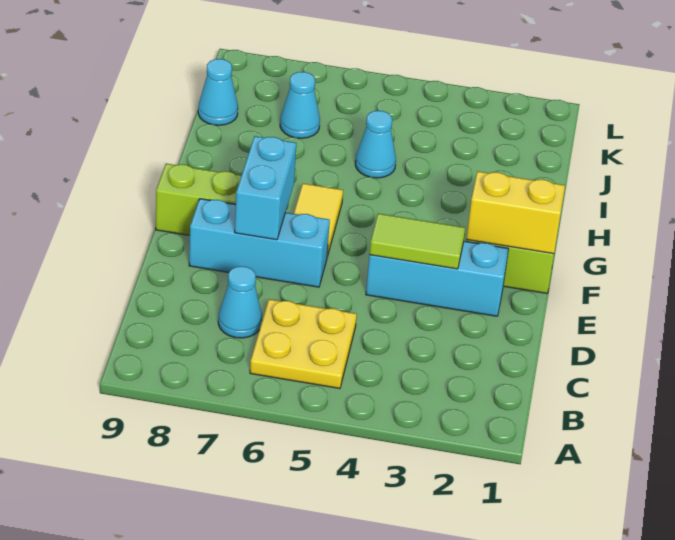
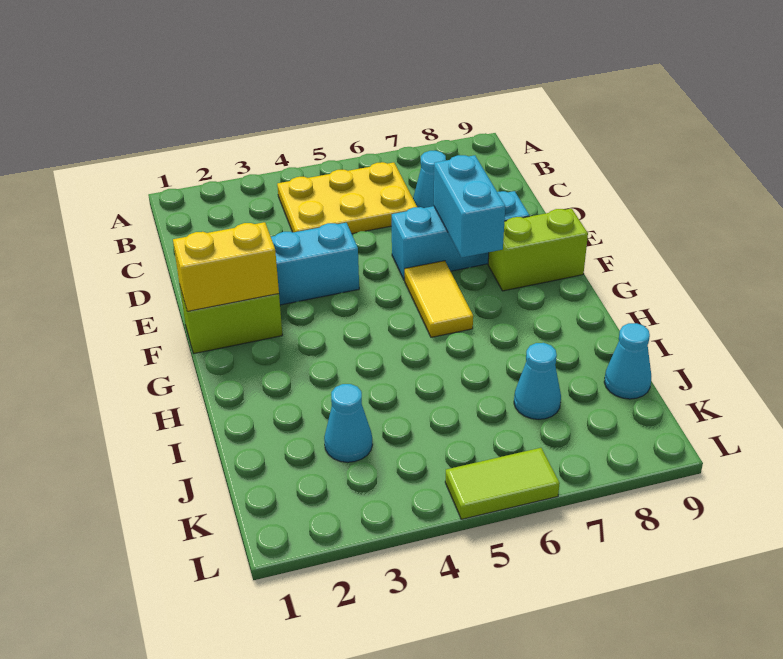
yellow 2x2 plate [250,299,357,388] -> yellow 2x3 plate [277,162,417,234]
lime 1x2 tile [369,214,465,269] -> lime 1x2 tile moved to [445,448,560,519]
cyan 1x1 cone [355,111,396,178] -> cyan 1x1 cone moved to [324,384,373,462]

